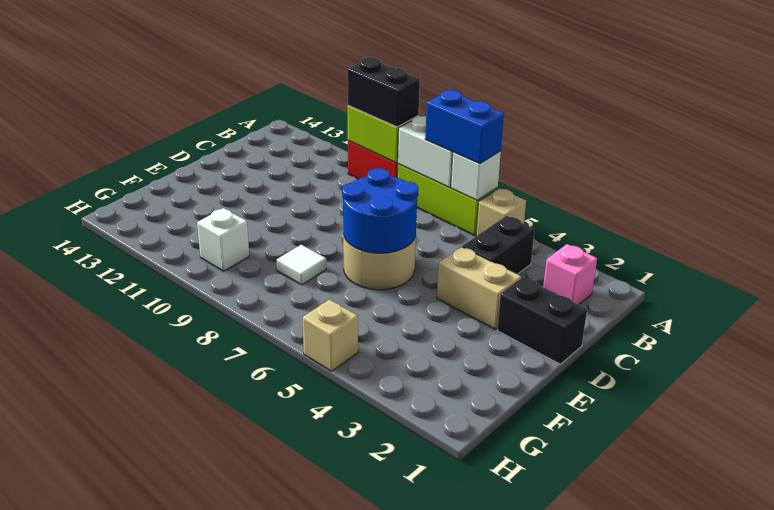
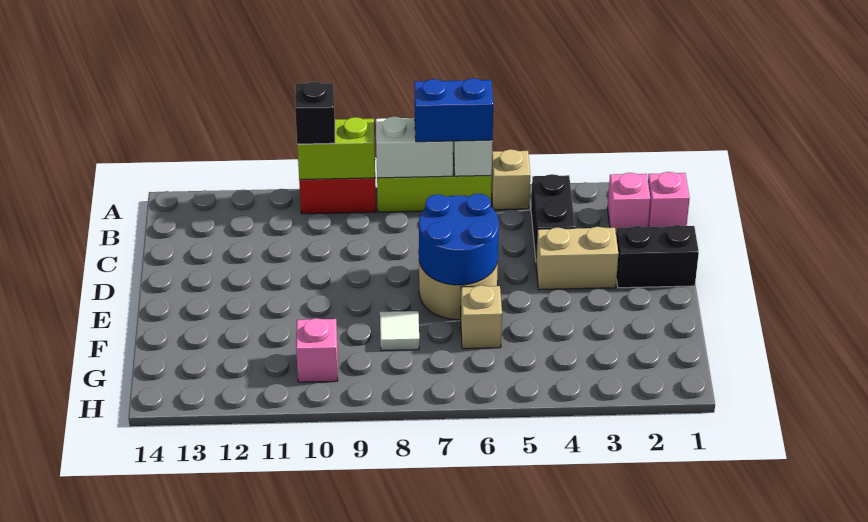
black 1x2 brick [347,57,420,127] -> black 1x1 brick [295,81,335,144]
none -> pink 1x1 brick [648,172,690,227]
white 1x1 brick [197,208,249,271] -> pink 1x1 brick [296,318,338,382]
tan 1x1 brick [303,300,358,371] -> tan 1x1 brick moved to [461,285,502,349]

